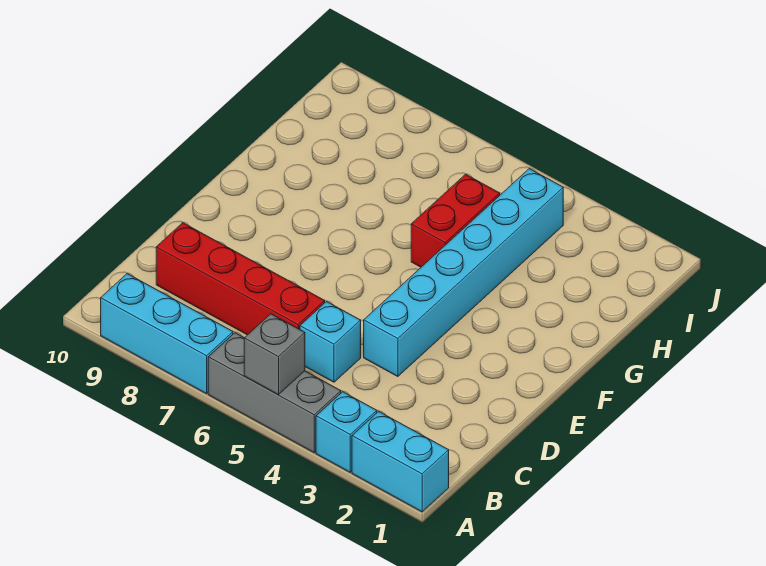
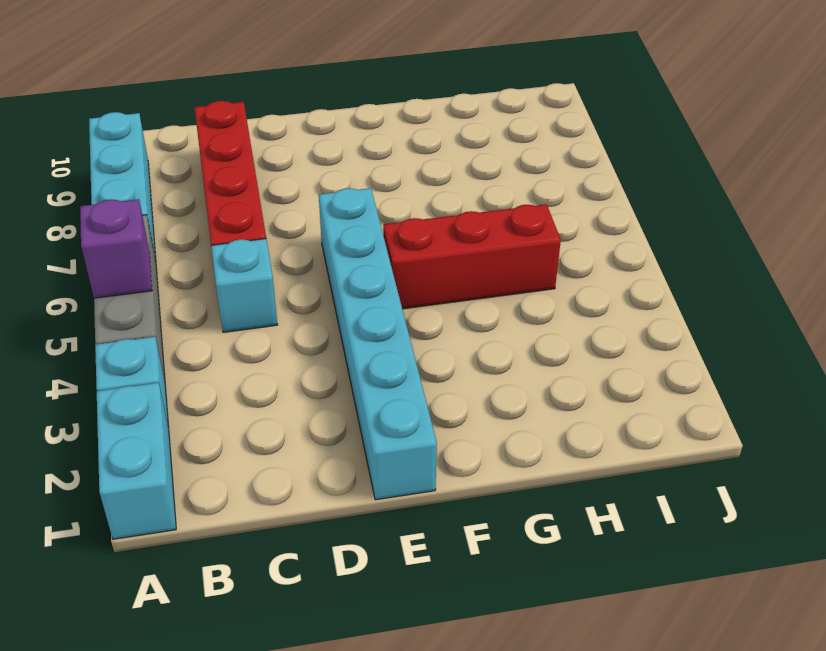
grey 1x1 brick [244,314,305,395] -> purple 1x1 brick [80,199,152,298]
cyan 1x6 brick [364,169,563,377] -> cyan 1x6 brick turned to [319,188,437,500]
red 1x2 brick [411,174,500,267] -> red 1x3 brick [383,204,561,309]

